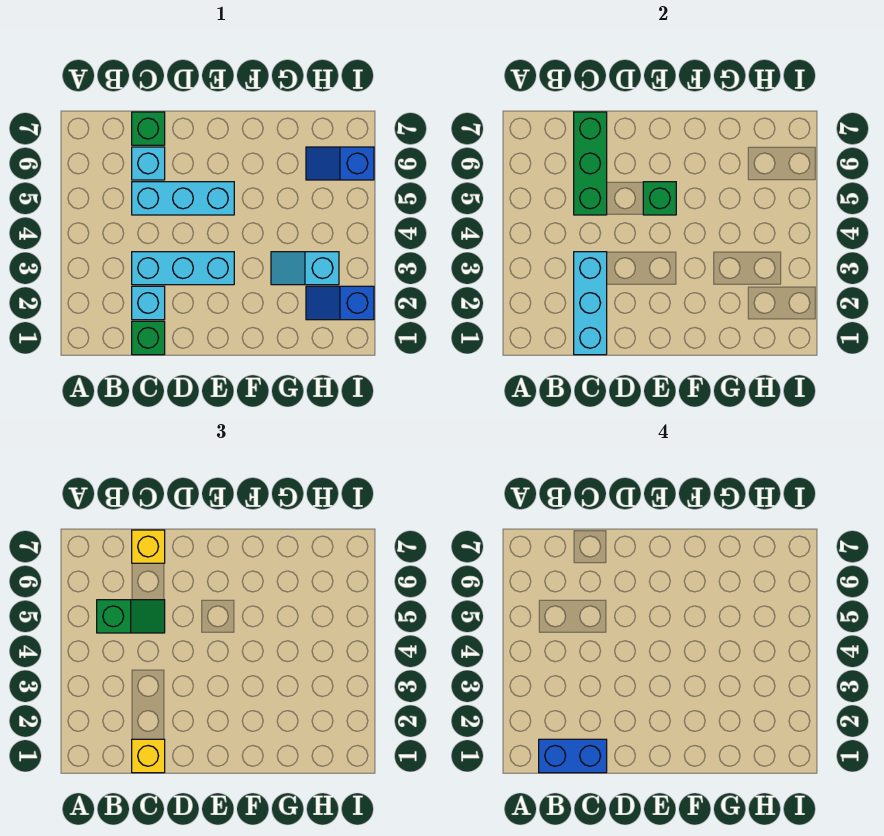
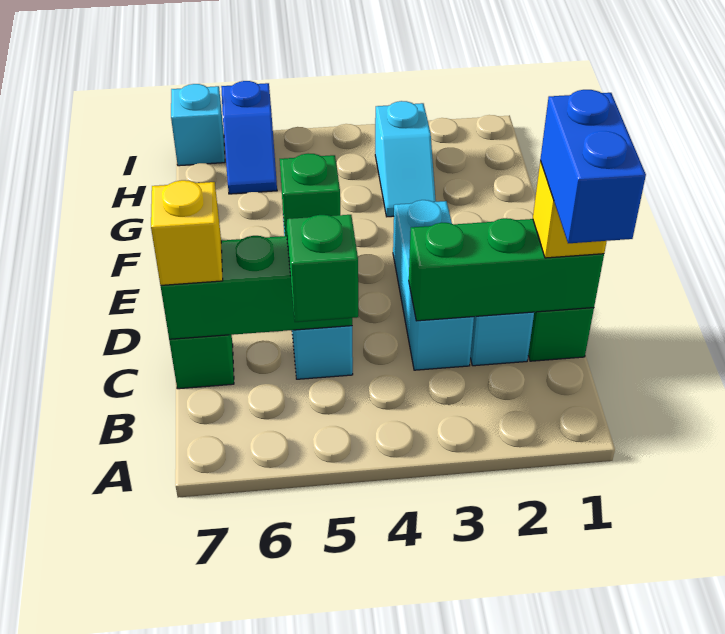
cyan 1x3 brick [574,252,607,355] -> green 1x3 brick [409,218,604,321]
cyan 1x1 brick [132,147,165,180] -> cyan 1x1 brick moved to [171,84,225,166]
blue 1x2 slope [306,286,374,320] -> none

